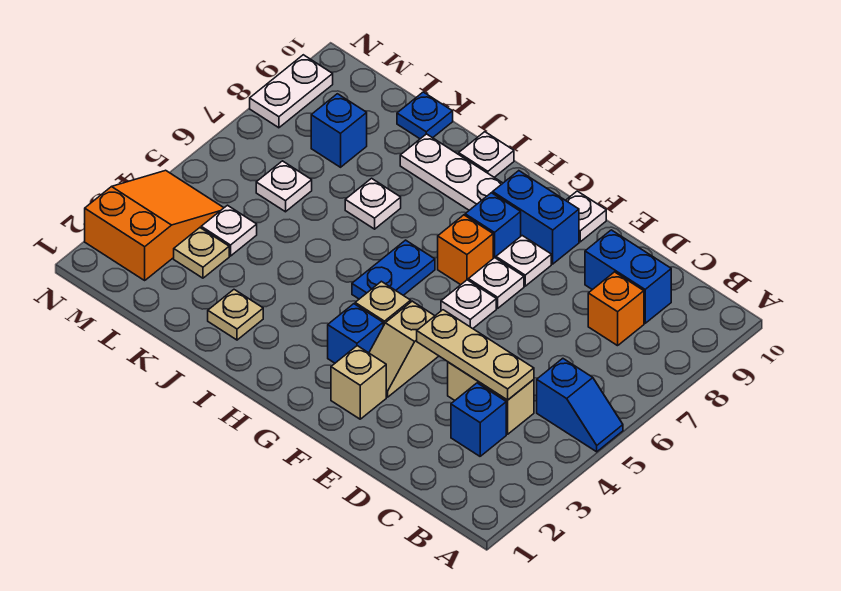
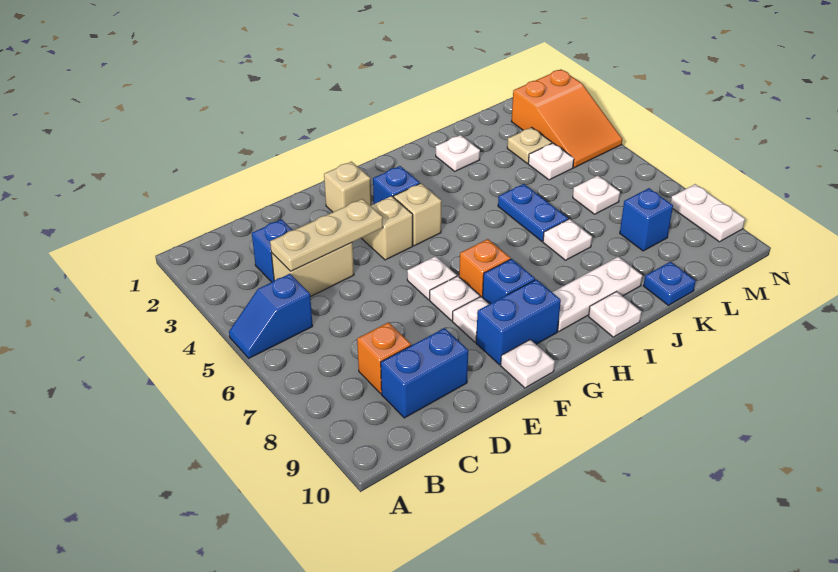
blue 1x2 plate [352,240,435,299] -> blue 1x2 plate moved to [498,184,568,241]
tan 1x1 plate [208,290,263,340] -> white 1x1 plate [436,135,480,171]

